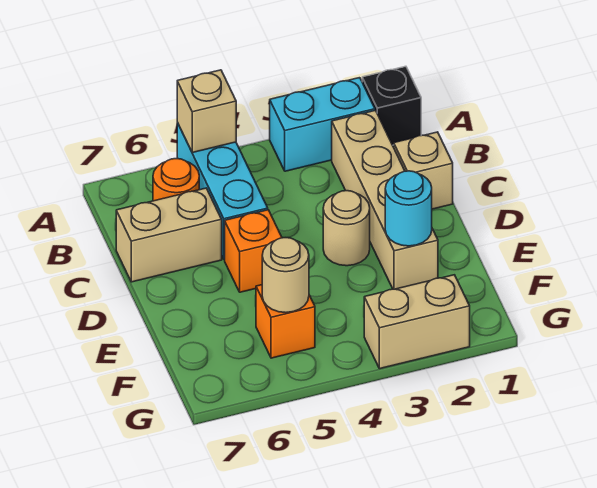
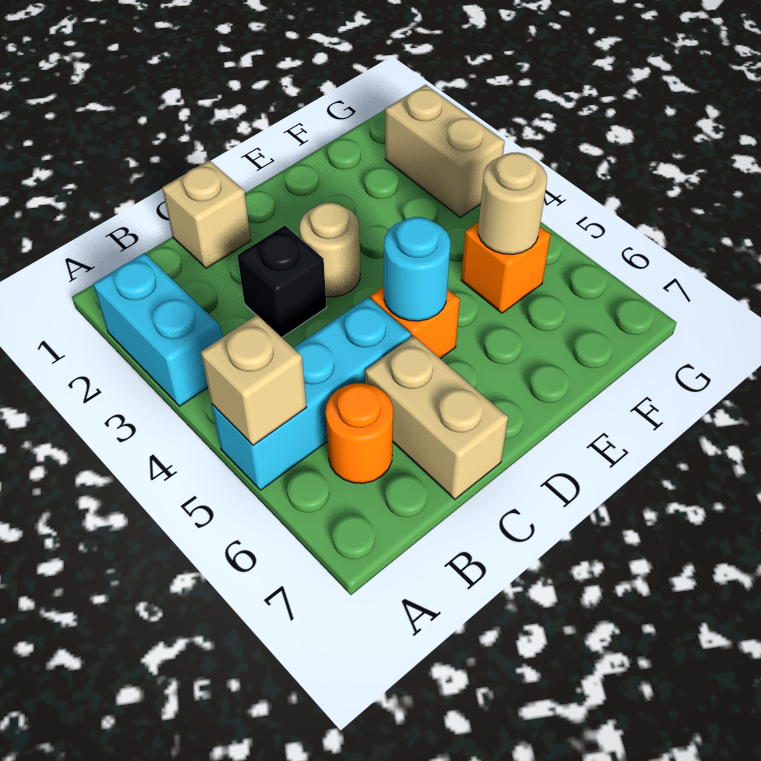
black 1x1 brick [362,66,421,145] -> black 1x1 brick moved to [237,226,326,337]
tan 1x4 brick [332,111,438,289] -> none
cyan 1x1 round brick [385,171,432,246] -> cyan 1x1 round brick moved to [384,217,450,321]

